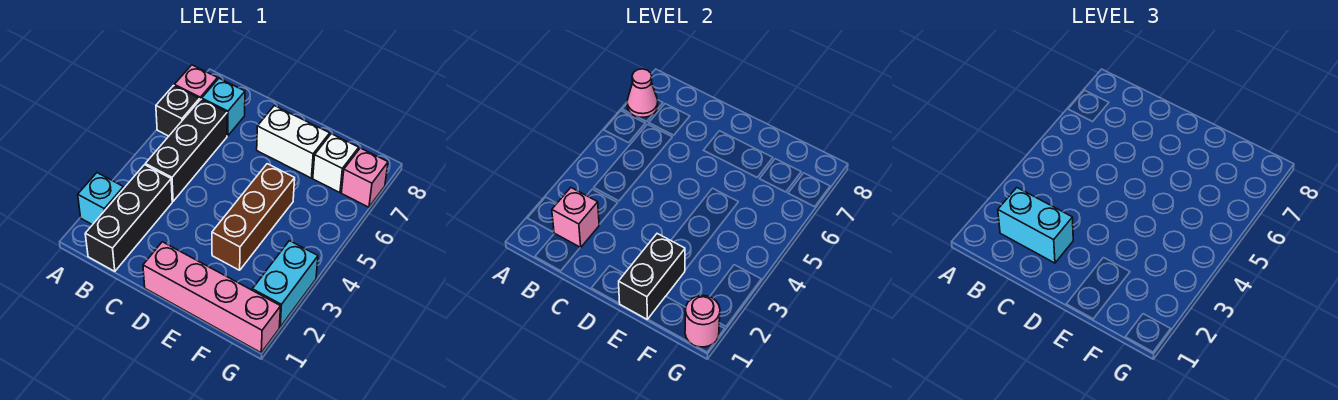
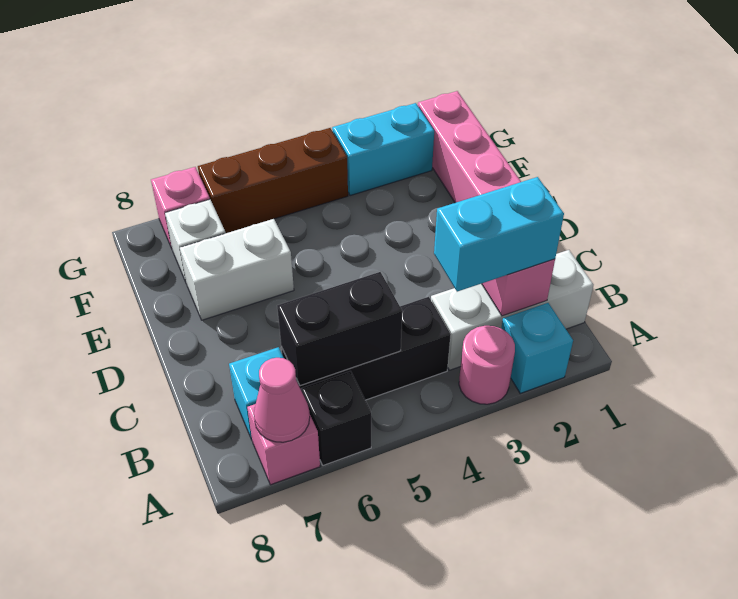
black 1x3 brick [85,165,172,271] -> white 1x3 brick [431,250,594,370]
cyan 1x2 brick [998,188,1073,263] -> cyan 1x2 brick turned to [434,177,564,292]
white 1x2 brick [257,106,330,178] -> white 1x2 brick turned to [180,219,294,320]
black 1x2 brick [619,234,685,319] -> black 1x2 brick moved to [277,272,402,386]
brown 1x3 brick [212,164,295,270] -> brown 1x3 brick moved to [198,128,348,233]
pink 1x1 round brick [685,296,720,347] -> pink 1x1 round brick moved to [459,326,515,404]

